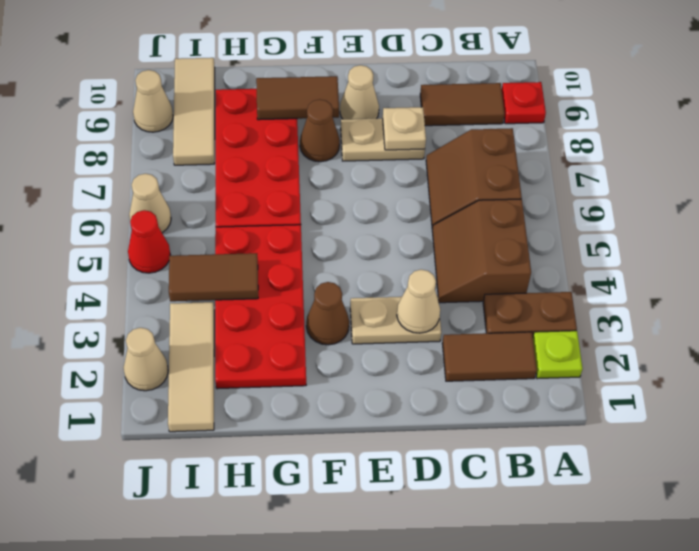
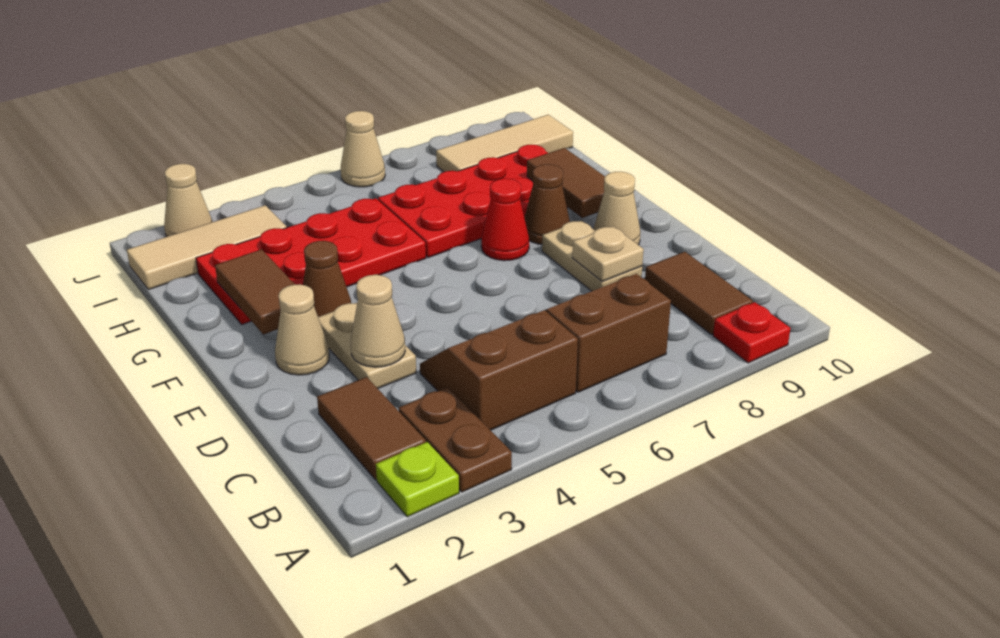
brown 1x2 tile [169,253,258,301] -> brown 1x2 tile moved to [215,249,295,334]
red 1x1 cone [128,210,170,273] -> red 1x1 cone moved to [481,179,529,261]
tan 1x1 cone [133,70,173,132] -> tan 1x1 cone moved to [275,284,329,375]

